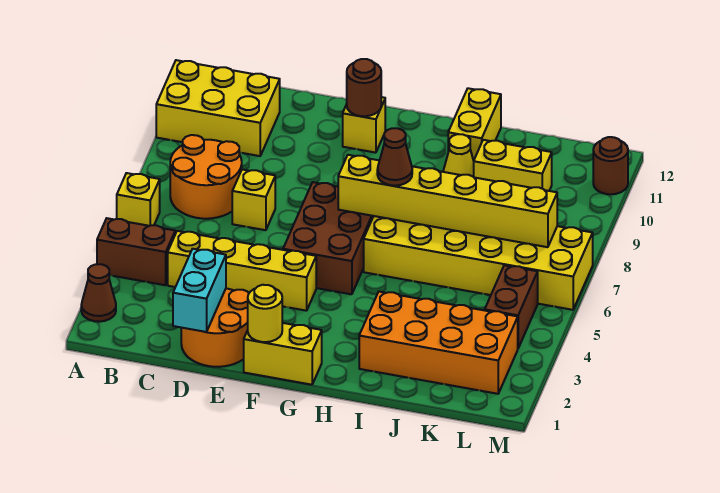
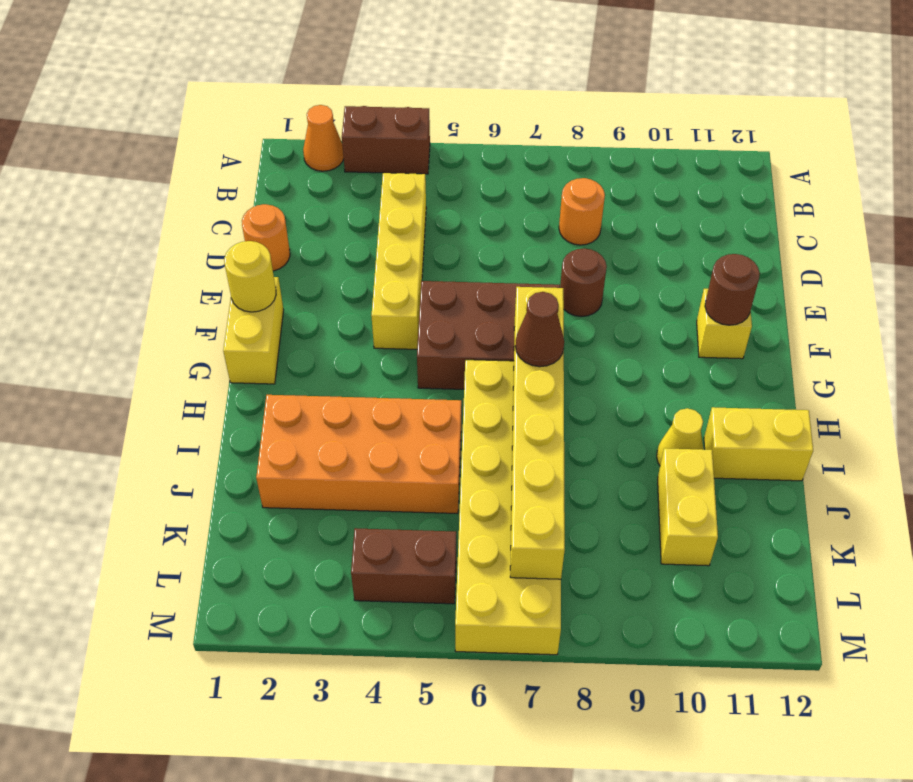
brown 1x1 cone [81,264,116,322] -> orange 1x1 cone [303,105,344,171]
brown 1x2 brick [97,218,176,285] -> brown 1x2 brick turned to [342,106,430,174]
yellow 1x1 brick [117,173,160,226] -> none
yellow 2x3 brick [156,60,280,156] -> none
orange 2x2 round brick [170,135,242,219] -> orange 1x1 round brick [559,178,605,245]
orange 2x2 round brick [181,288,249,367] -> orange 1x1 round brick [242,204,290,271]
cyan 1x2 brick [173,249,226,332] -> none
yellow 1x1 brick [232,170,275,230] -> none
orange 2x4 brick [359,292,518,394] -> orange 2x4 brick turned to [256,395,461,514]
brown 1x1 round brick [593,137,628,194] -> brown 1x1 round brick moved to [560,249,607,316]

